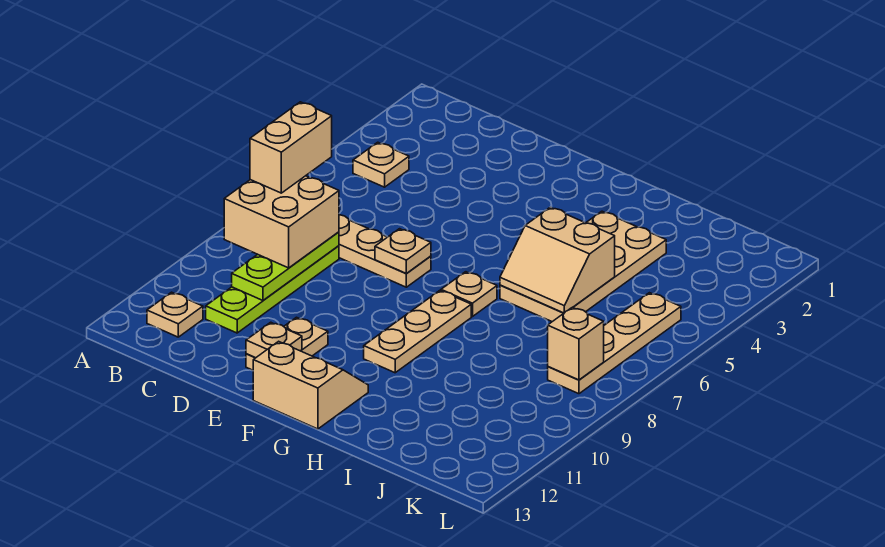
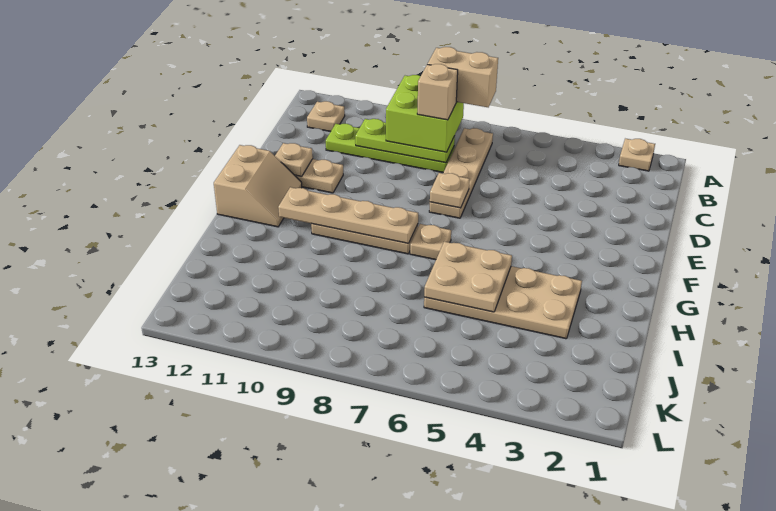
tan 1x1 plate [353,142,409,187] -> tan 1x1 plate moved to [619,139,655,171]
tan 2x2 brick [224,176,339,268] -> lime 2x2 brick [386,75,464,152]
tan 2x2 slope [500,207,615,313] -> tan 2x2 plate [424,242,512,312]
tan 1x4 plate [548,293,681,394] -> tan 1x4 plate moved to [278,187,418,243]
tan 1x1 brick [548,307,604,380] -> tan 1x1 brick moved to [417,64,458,120]

